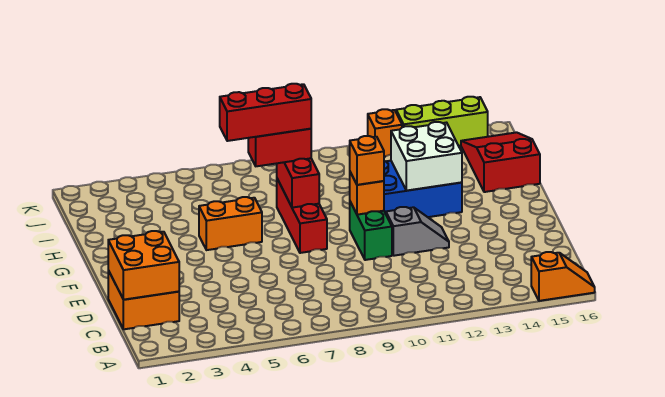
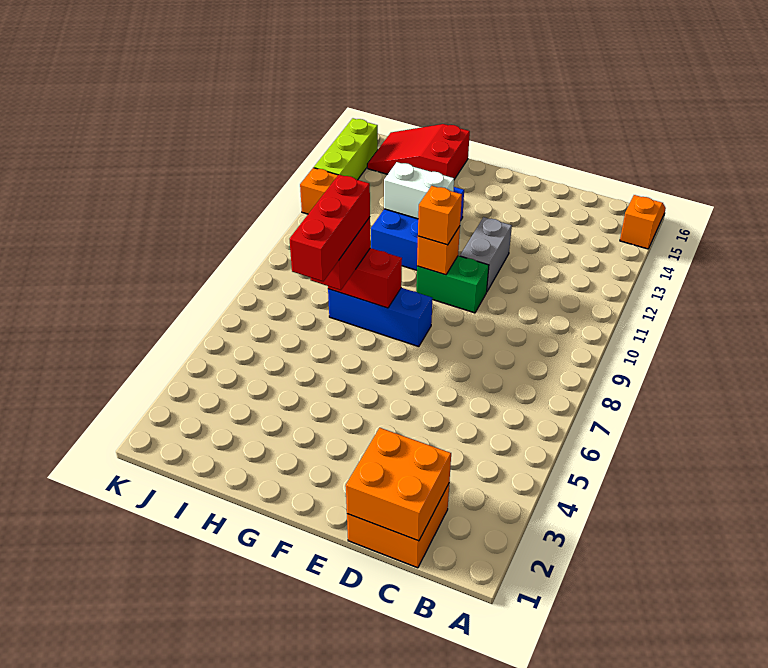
grey 1x2 slope [386,207,449,256] -> grey 1x2 brick [460,217,512,291]
red 1x3 brick [277,179,327,253] -> blue 1x3 brick [328,288,433,347]
orange 1x2 brick [199,197,262,250] -> none
white 2x2 brick [391,122,462,191] -> white 1x2 brick [384,162,454,219]

